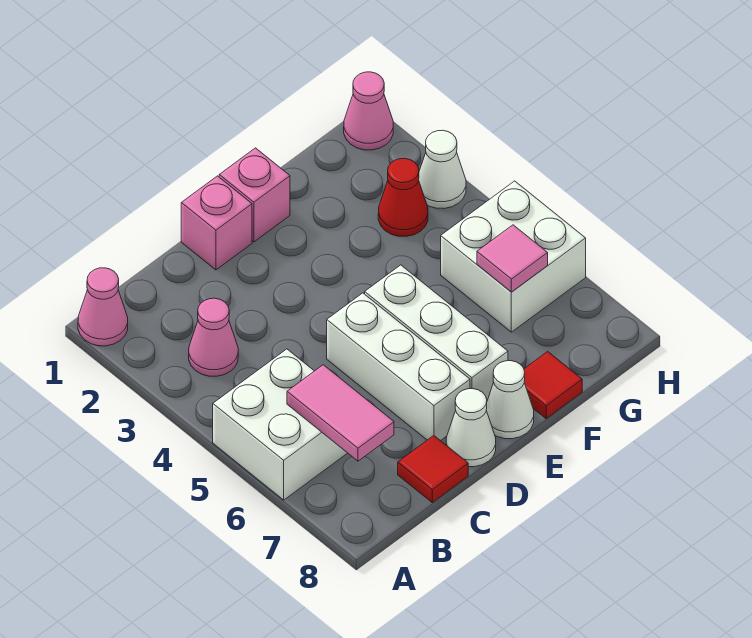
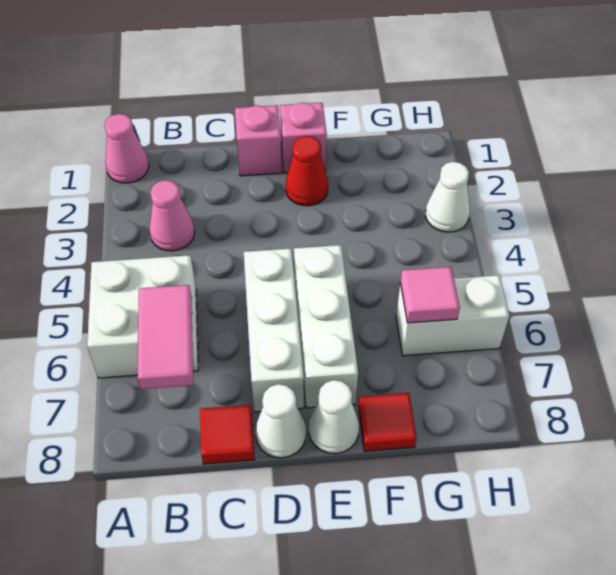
red 1x1 cone [378,158,428,236] -> red 1x1 cone moved to [286,136,328,206]
white 2x2 brick [441,181,586,332] -> white 1x2 brick [396,275,509,356]
pink 1x1 cone [344,72,393,150] -> none

